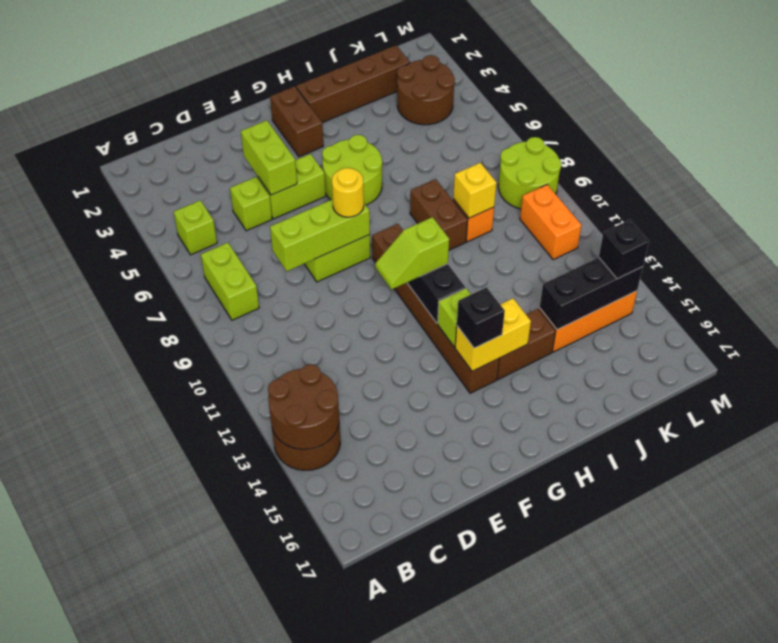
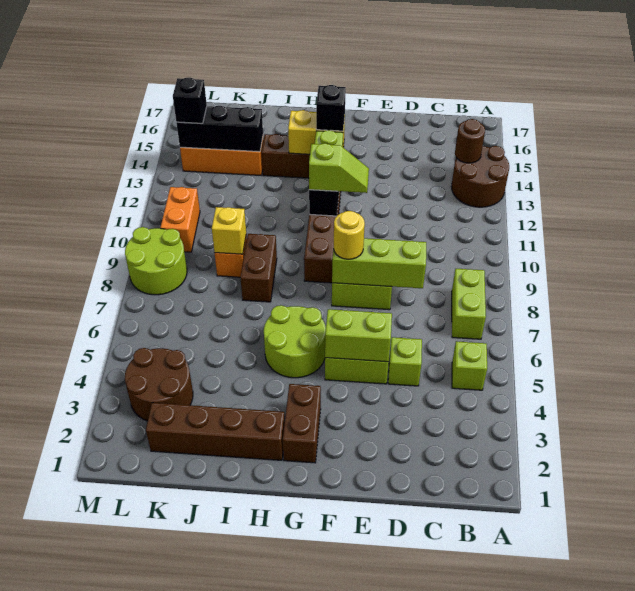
brown 2x2 round brick [268,364,339,449] -> brown 1x1 round brick [455,119,485,163]
lime 1x2 brick [241,120,297,195] -> lime 1x2 brick turned to [325,309,392,362]

